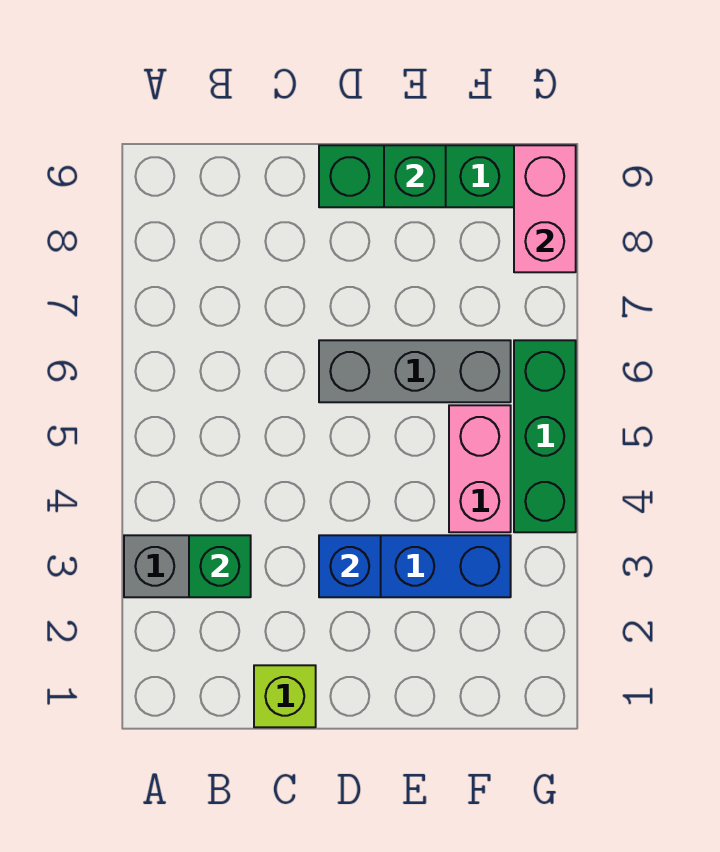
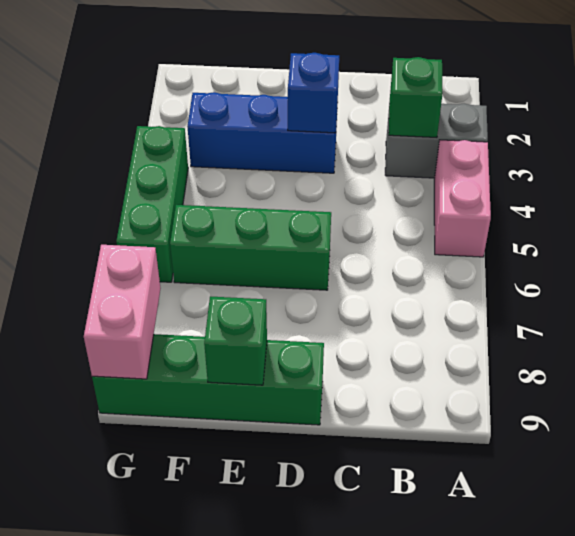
lime 1x1 brick [254,665,316,727] -> none
grey 1x3 brick [319,340,511,402] -> green 1x3 brick [170,205,331,290]
pink 1x2 brick [449,405,511,532] -> pink 1x2 brick moved to [434,140,491,257]

